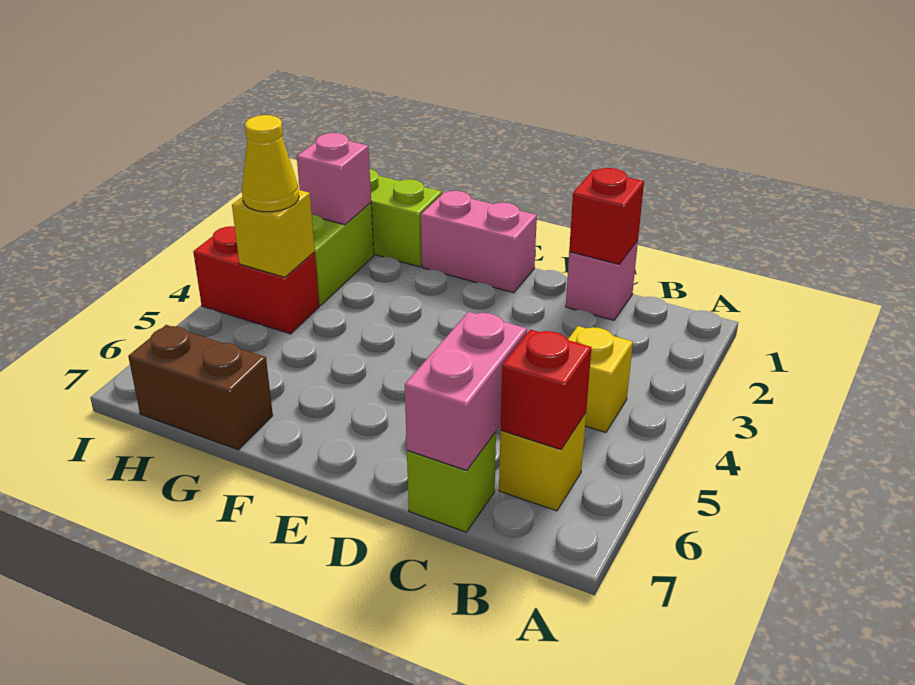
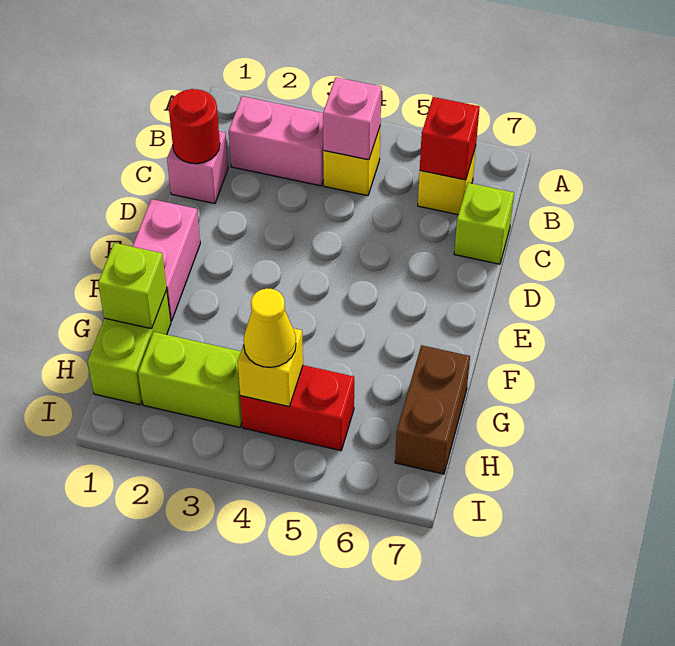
red 1x1 brick [569,168,644,264] -> red 1x1 round brick [169,89,220,164]
pink 1x2 brick [405,312,527,470] -> pink 1x2 brick moved to [229,96,324,186]
none -> lime 1x1 brick [98,243,167,329]
pink 1x1 brick [297,133,371,225] -> pink 1x1 brick moved to [323,77,382,160]
red 1x2 brick [193,226,319,334] -> red 1x2 brick turned to [240,365,354,451]

